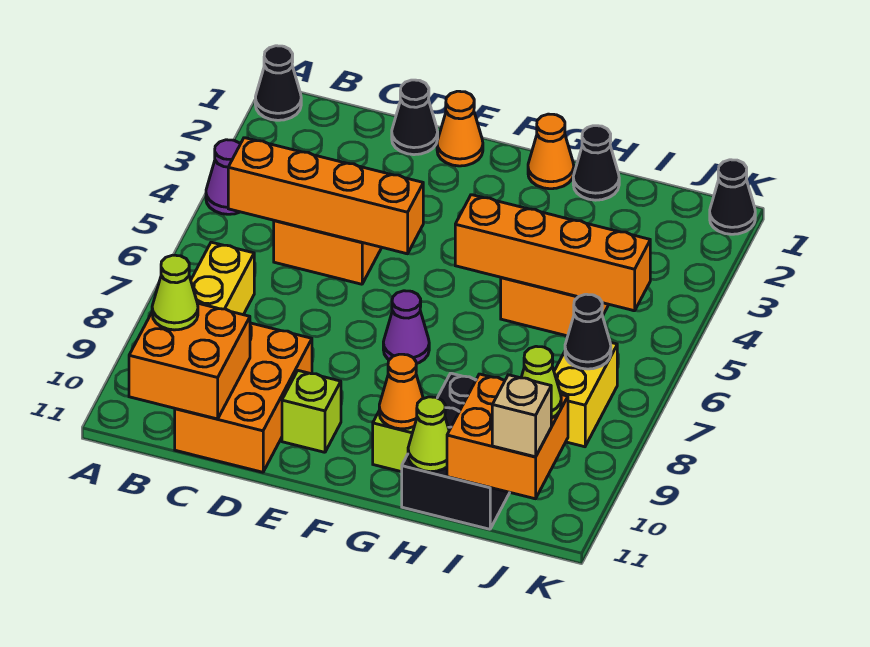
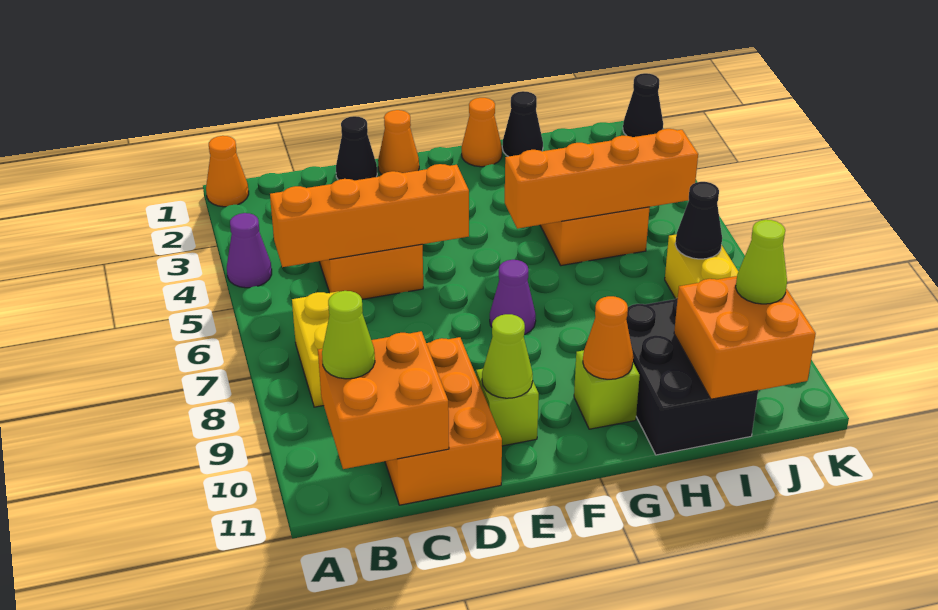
black 1x1 cone [255,46,301,120] -> orange 1x1 cone [206,136,249,207]
lime 1x1 cone [408,397,449,472] -> lime 1x1 cone moved to [482,314,533,398]
tan 1x1 brick [492,375,551,457] -> none

